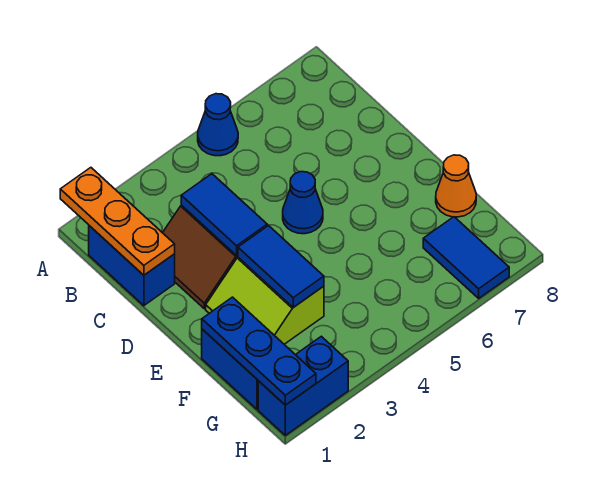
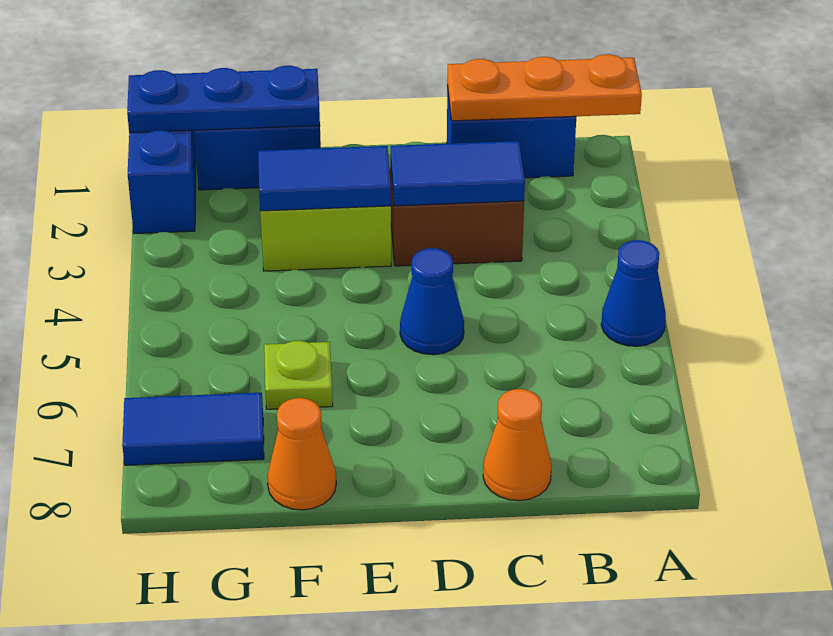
none -> orange 1x1 cone [483,389,552,501]
none -> lime 1x1 plate [264,341,333,409]

